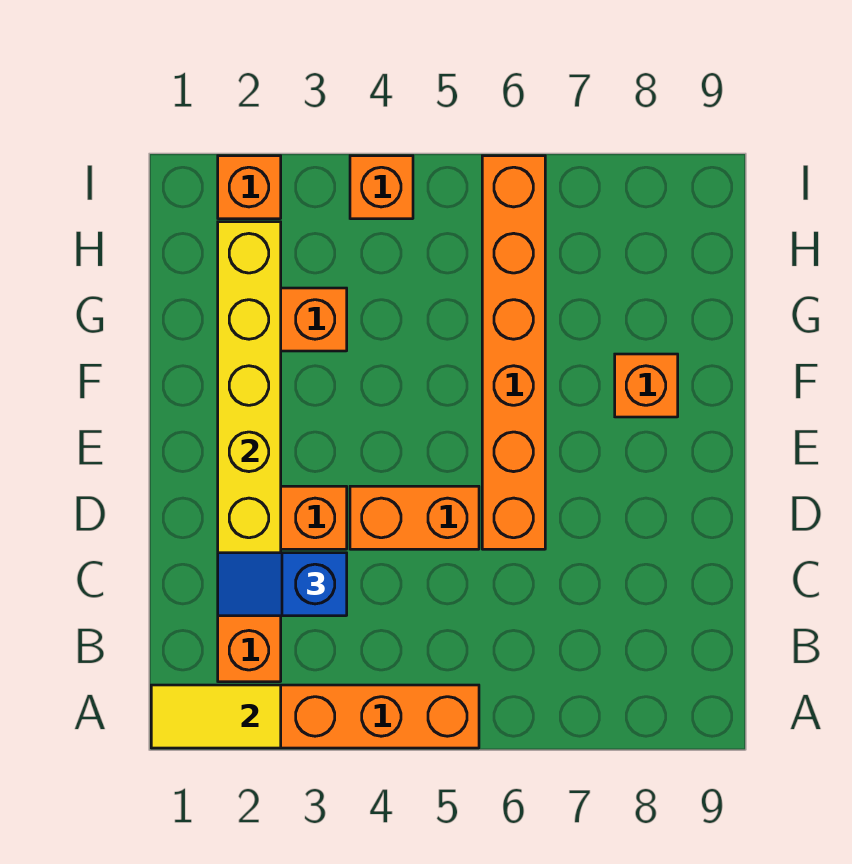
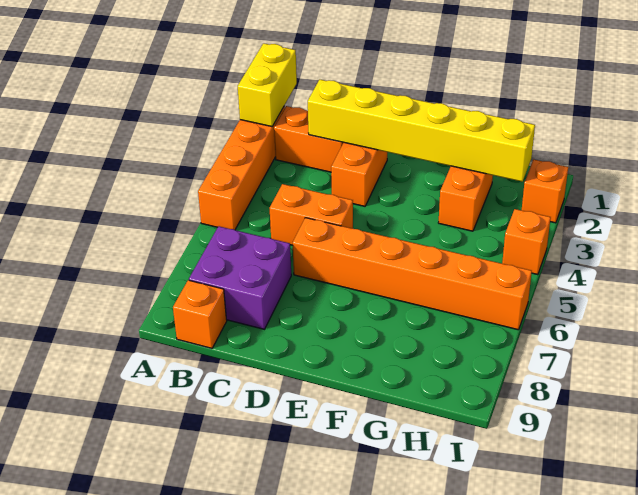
yellow 1x2 tile [151,685,281,748] -> yellow 1x2 brick [238,43,297,127]
none -> purple 2x2 brick [189,226,291,329]
blue 1x2 slope [218,553,347,616] -> none
orange 1x2 brick [350,486,479,549] -> orange 1x2 brick turned to [270,184,353,245]
orange 1x1 brick [615,354,678,417] -> orange 1x1 brick moved to [173,280,227,348]

